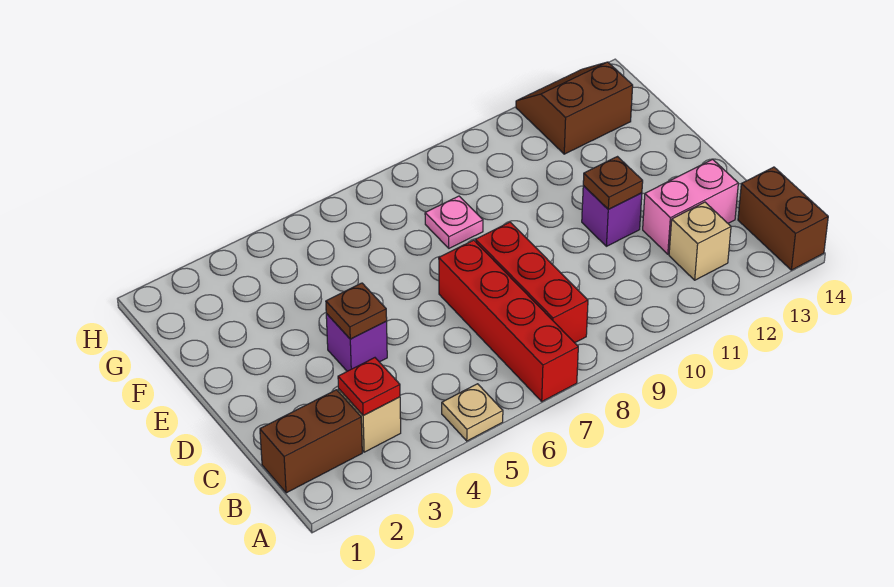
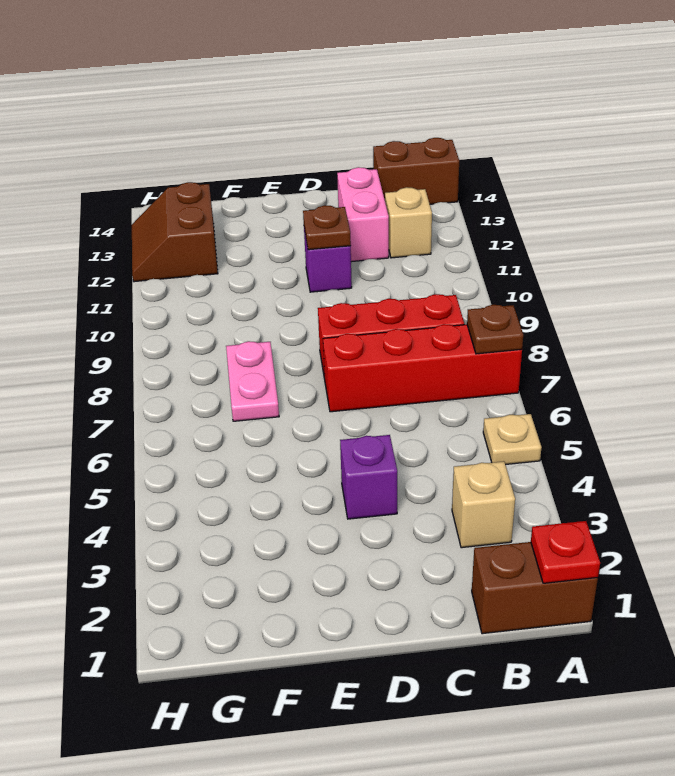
brown 1x2 brick [260,390,362,493] -> brown 1x2 brick turned to [472,542,598,634]
red 1x1 plate [338,358,400,416] -> red 1x1 plate moved to [531,521,600,583]
brown 1x1 plate [326,283,387,339] -> brown 1x1 plate moved to [467,305,523,354]
pink 1x1 plate [425,196,483,248] -> pink 1x2 plate [226,341,279,421]

